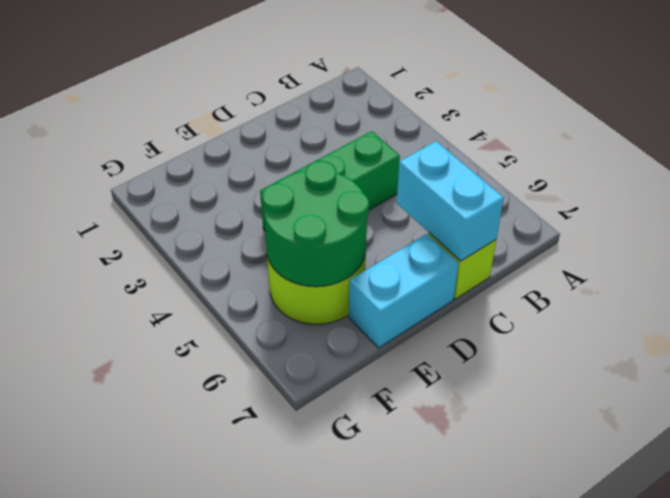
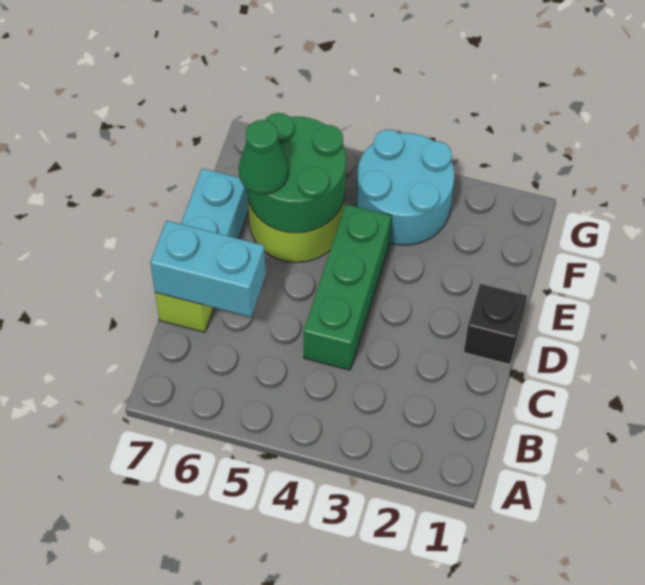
none -> black 1x1 brick [464,284,527,365]
none -> green 1x1 cone [239,120,288,194]
none -> cyan 2x2 round brick [356,129,454,245]

